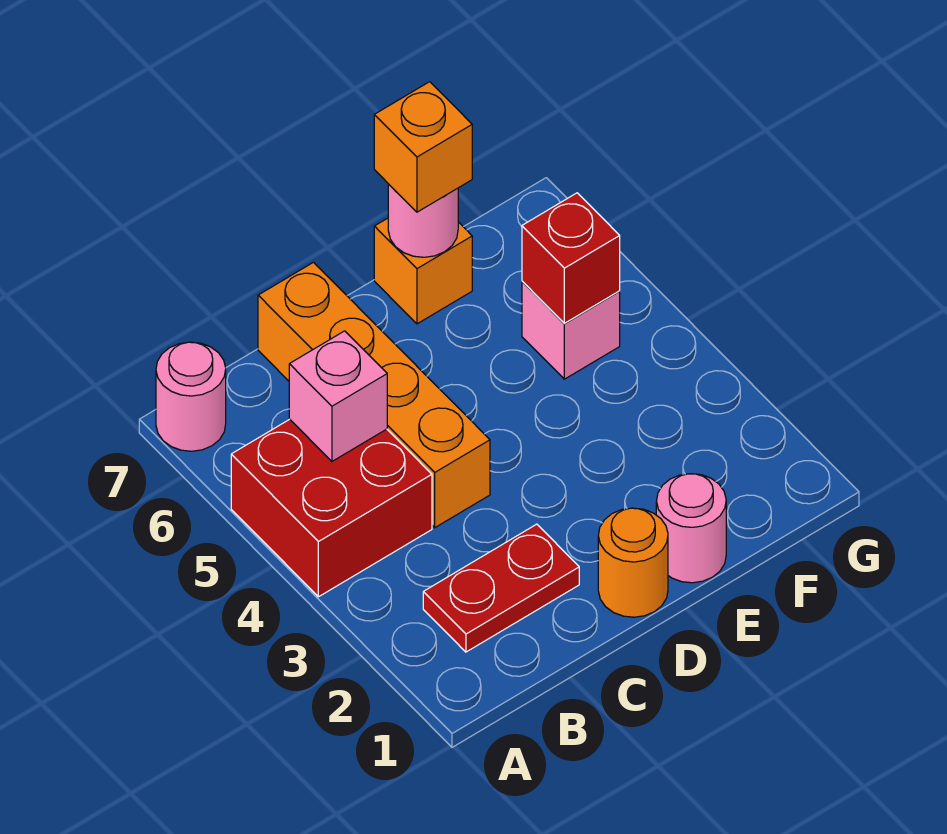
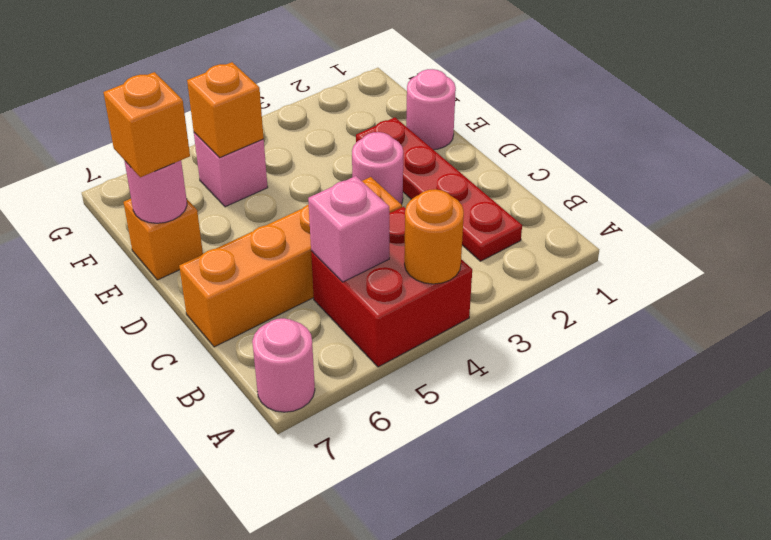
red 1x2 plate [423,524,579,652] -> red 1x4 plate [356,117,522,261]
orange 1x1 round brick [598,508,668,617] -> orange 1x1 round brick moved to [404,189,464,284]
none -> pink 1x1 round brick [352,132,403,205]
red 1x1 brick [522,193,620,323] -> orange 1x1 brick [187,62,264,158]

